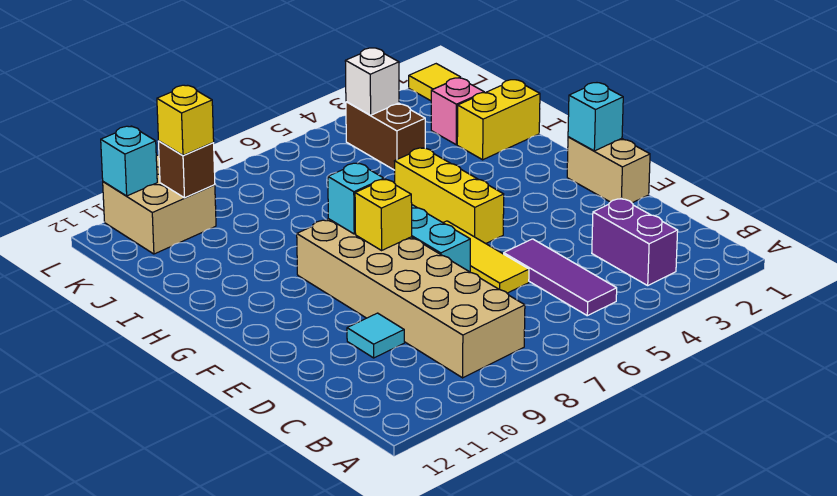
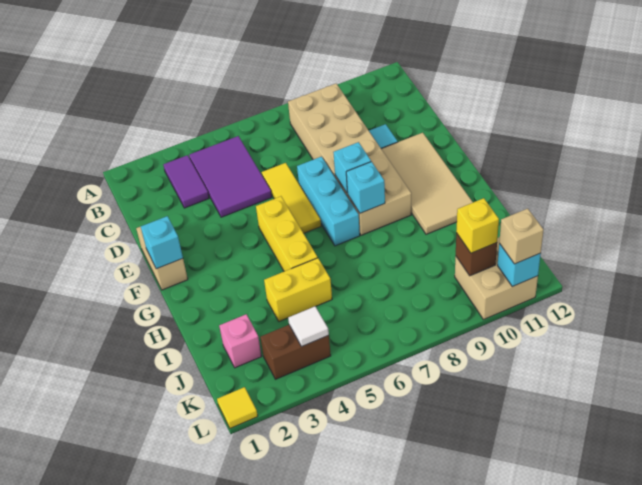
purple 1x2 brick [592,199,678,285] -> purple 1x2 tile [163,155,209,208]
purple 1x3 tile [504,239,617,316] -> purple 2x3 tile [189,136,272,217]
none -> tan 2x4 tile [382,133,473,234]
yellow 1x1 brick [355,179,412,250] -> cyan 1x1 brick [333,142,371,193]
yellow 1x2 brick [457,80,540,160] -> yellow 1x2 brick moved to [264,258,332,321]
brown 1x2 brick [346,102,425,170] -> brown 1x2 brick turned to [260,325,331,379]
white 1x1 brick [345,48,399,115] -> white 1x1 tile [288,306,329,347]
none -> tan 1x1 brick [499,209,543,264]

